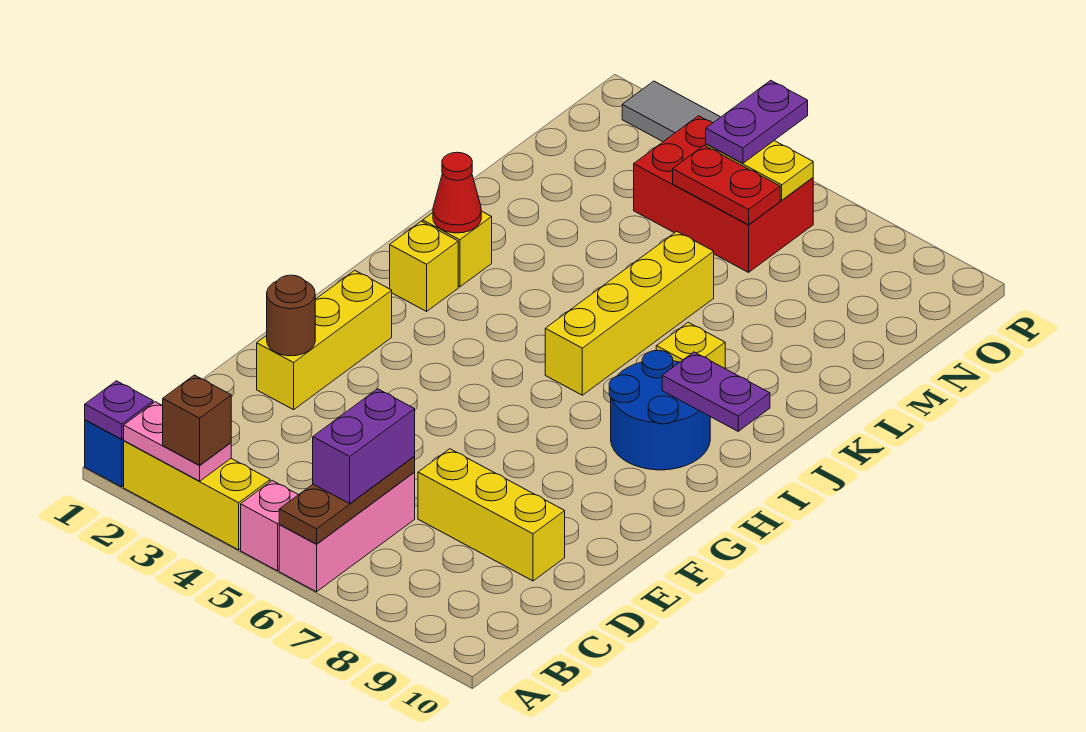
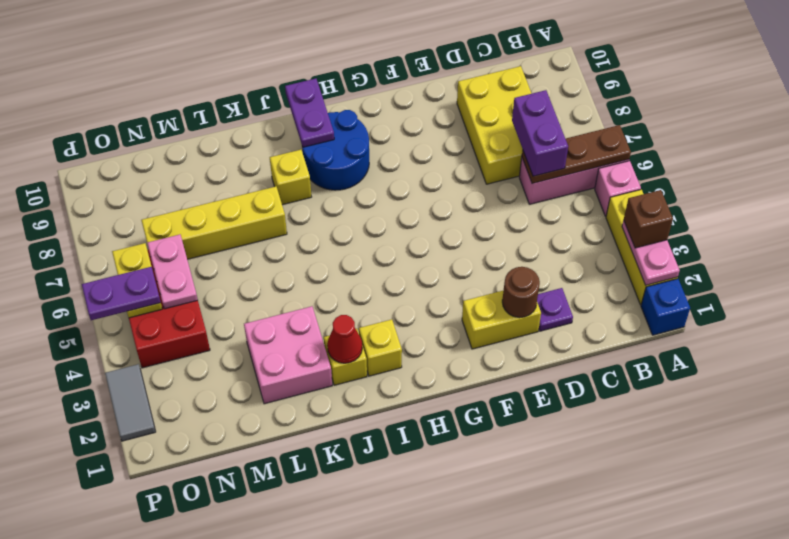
purple 1x1 plate [85,381,153,439] -> purple 1x1 plate moved to [537,288,573,331]
purple 1x2 brick [313,389,415,503] -> purple 1x2 brick turned to [512,90,568,176]
yellow 1x3 brick [418,449,565,581] -> yellow 2x3 brick [457,66,532,184]
yellow 1x3 brick [257,270,392,410] -> yellow 1x2 brick [462,290,541,349]
yellow 1x4 brick [545,231,714,395] -> yellow 1x4 brick moved to [141,187,287,259]
none -> pink 2x2 brick [244,306,332,404]
red 1x2 plate [673,145,780,225] -> pink 1x2 plate [147,235,198,309]

